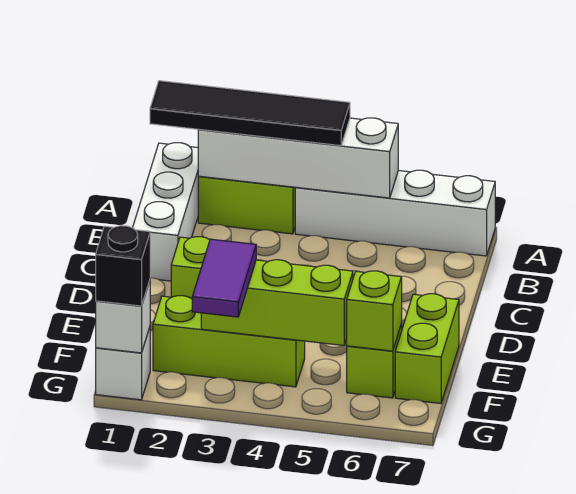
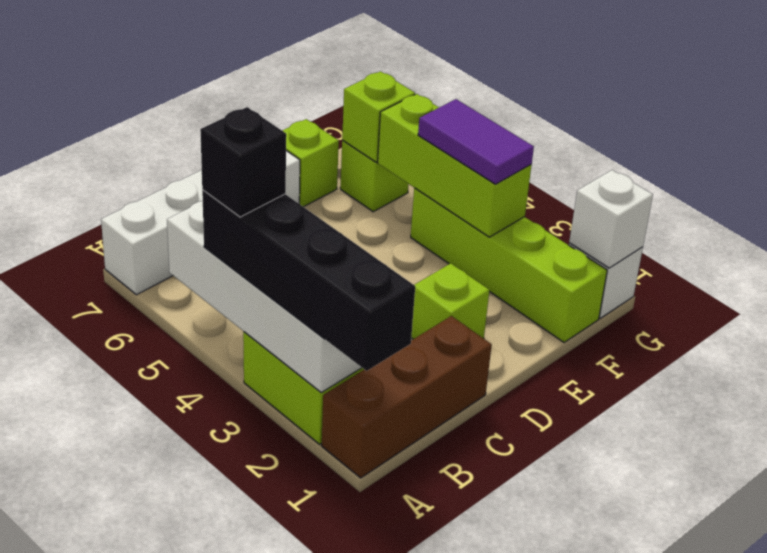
white 1x3 brick [133,143,199,281] -> brown 1x3 brick [322,316,492,478]
black 1x4 tile [150,81,350,146] -> black 1x4 brick [202,190,415,371]
white 1x4 brick [295,170,495,256] -> white 1x4 brick turned to [101,151,300,295]
lime 1x2 brick [395,294,459,403] -> lime 1x1 brick [282,119,339,207]
lime 1x3 brick [153,296,305,387] -> lime 1x4 brick [411,188,607,342]
purple 1x2 tile [192,239,256,317] -> purple 1x2 tile turned to [418,99,534,184]
black 1x1 brick [96,226,150,306] -> black 1x1 brick moved to [200,107,286,217]

